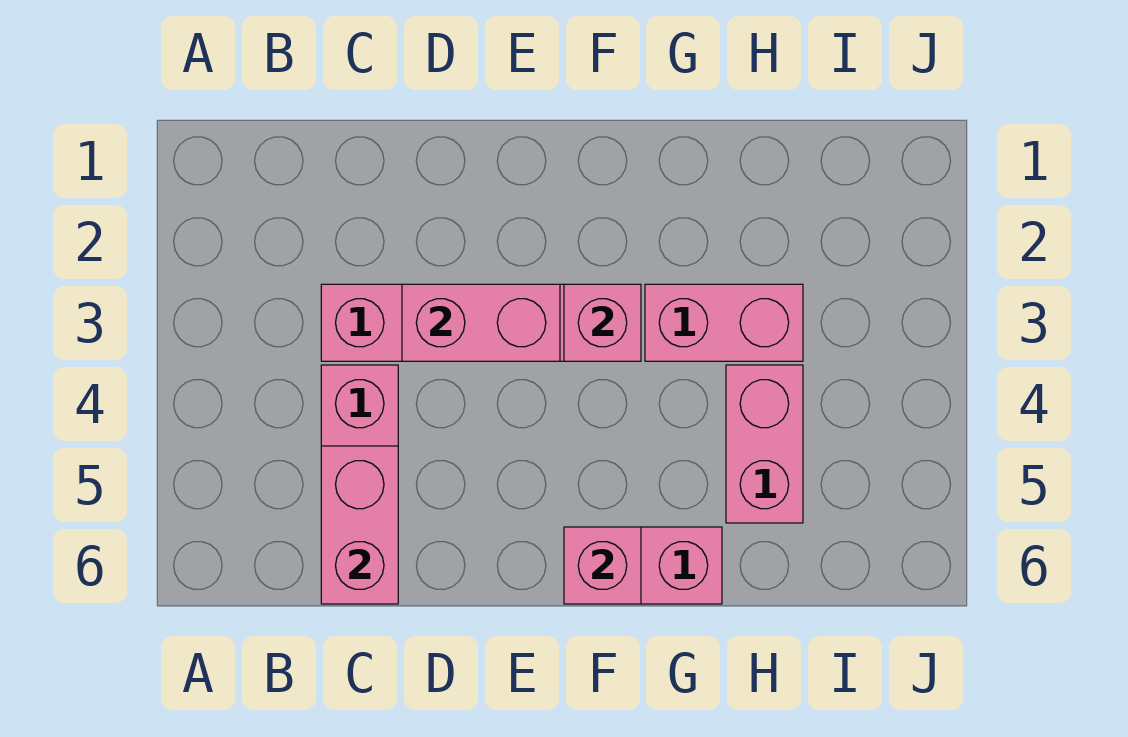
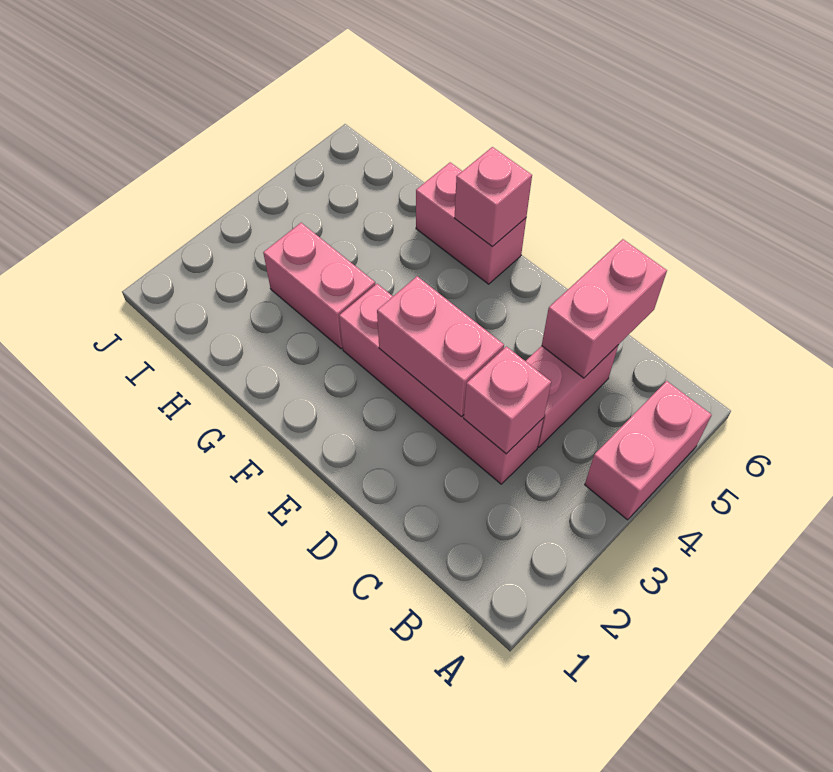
pink 1x1 brick [564,284,641,361] -> pink 1x1 brick moved to [464,347,551,454]
pink 1x2 brick [726,365,803,523] -> pink 1x2 brick moved to [585,381,712,520]

